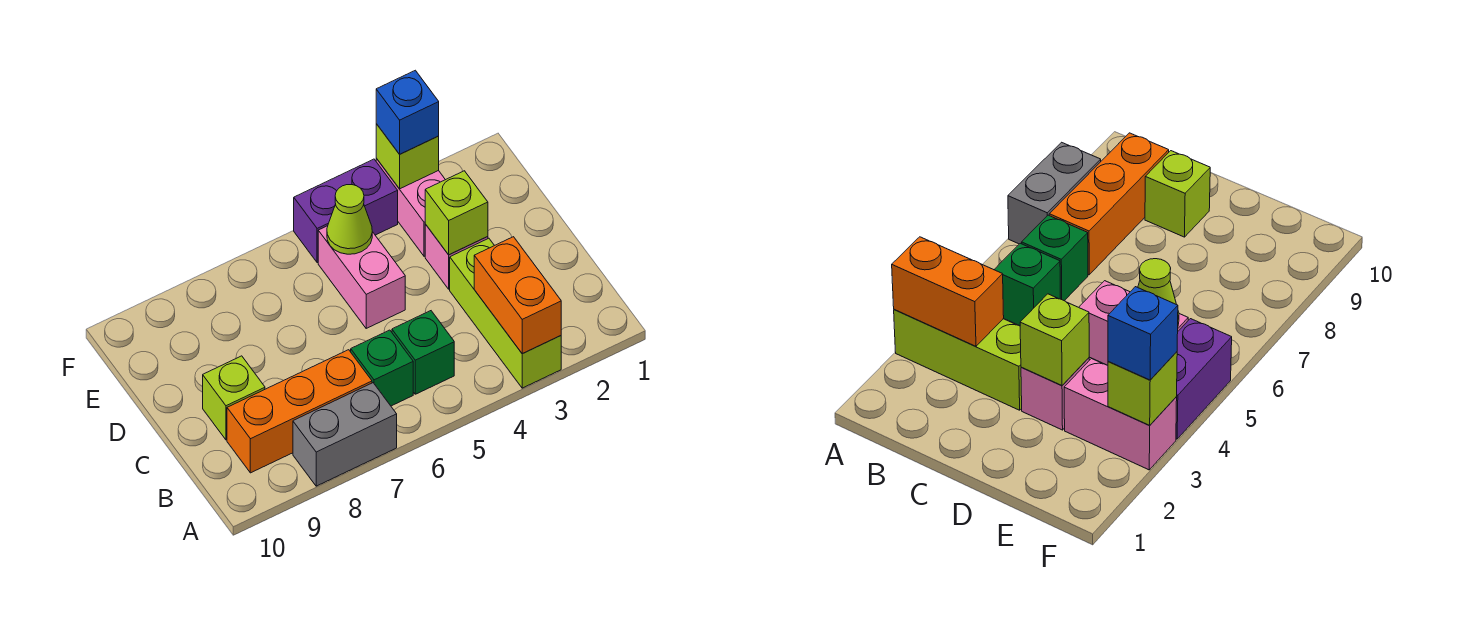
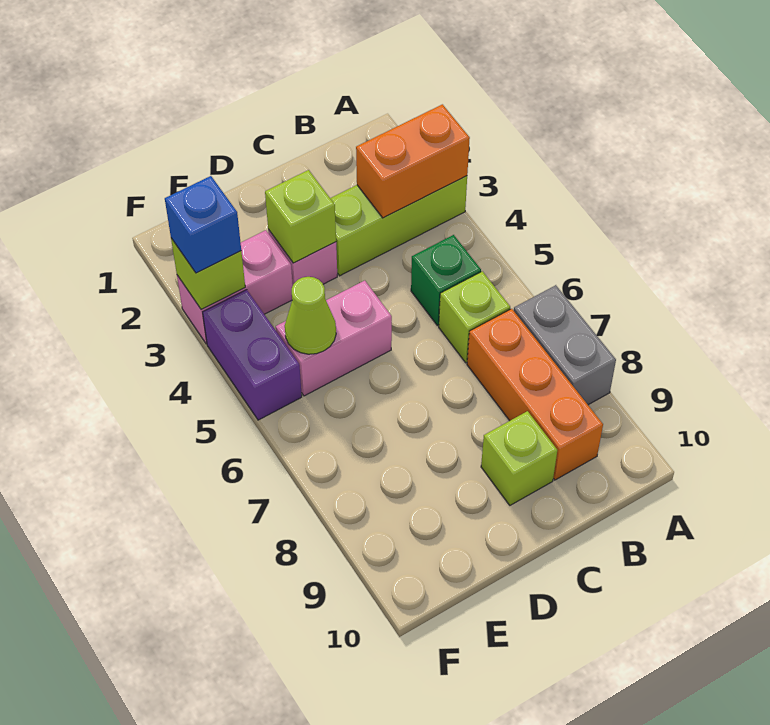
green 1x1 brick [351,330,413,406] -> lime 1x1 brick [439,271,510,363]

